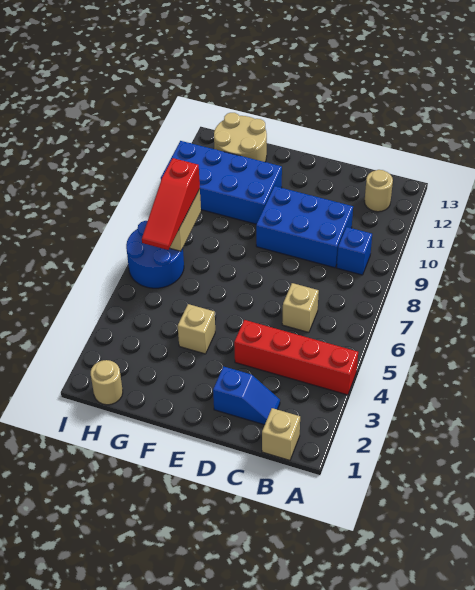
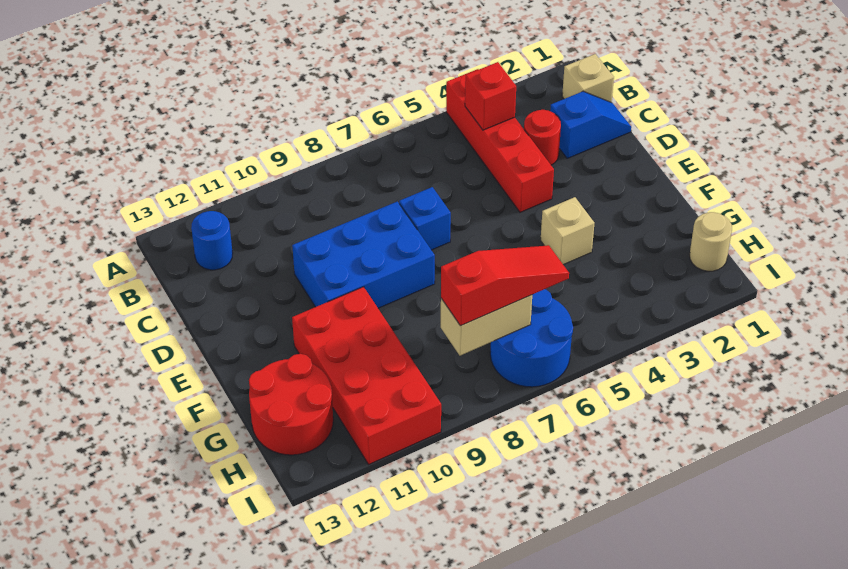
none -> red 1x1 brick [465,62,516,130]
blue 1x1 brick [337,227,372,275] -> blue 1x1 brick moved to [399,187,451,250]
tan 1x1 round brick [364,170,393,212] -> blue 1x1 round brick [191,211,233,270]
blue 1x2 slope [213,366,280,425] -> blue 1x2 slope turned to [550,91,631,158]
none -> red 1x1 round brick [524,110,561,165]
tan 1x1 brick [282,283,319,332] -> none
blue 2x3 brick [256,186,353,268] -> blue 2x3 brick turned to [292,202,435,308]
blue 2x4 brick [161,141,282,224] -> red 2x4 brick [292,287,441,464]
tan 2x2 round brick [214,113,267,162] -> red 2x2 round brick [249,354,333,455]

